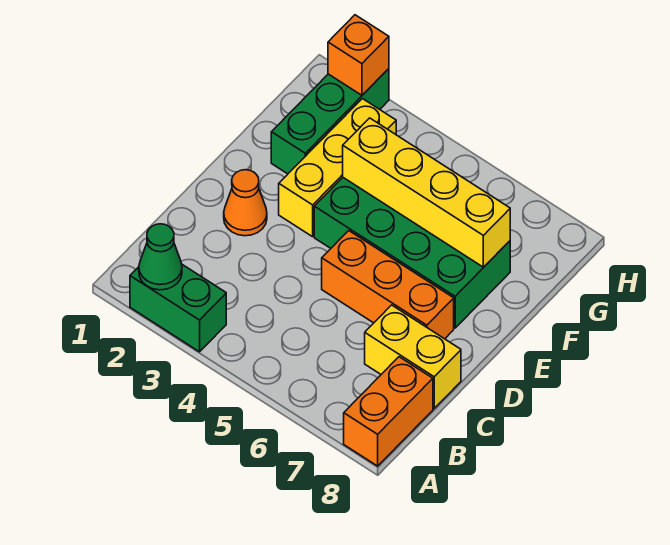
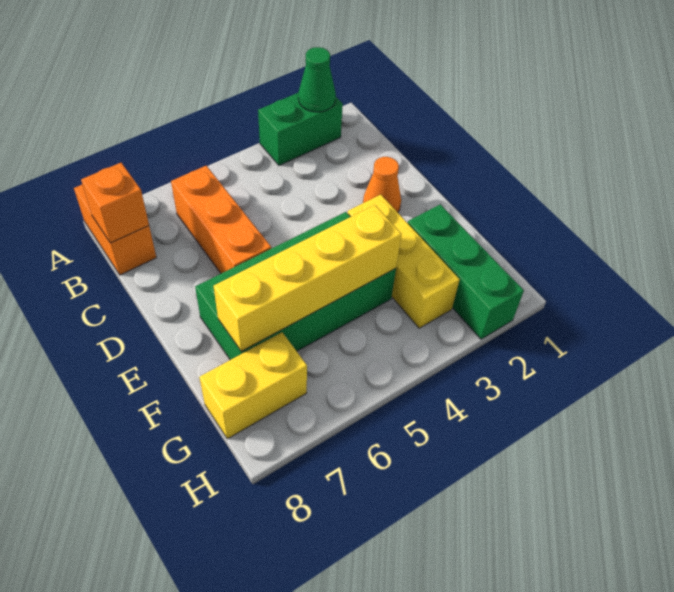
yellow 1x2 brick [365,305,461,408] -> yellow 1x2 brick moved to [199,332,307,439]
orange 1x3 brick [322,231,454,339] -> orange 1x3 brick turned to [171,166,271,273]
orange 1x1 brick [328,15,389,95] -> orange 1x1 brick moved to [81,163,149,243]

